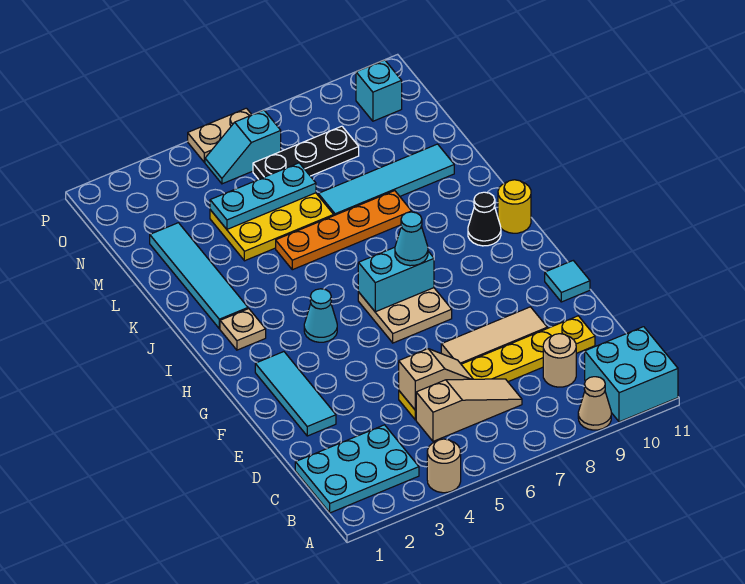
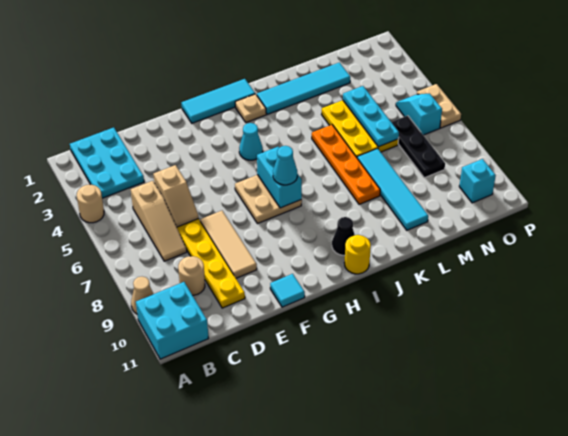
cyan 1x3 tile [255,352,336,436] -> cyan 1x3 tile moved to [182,79,255,123]

